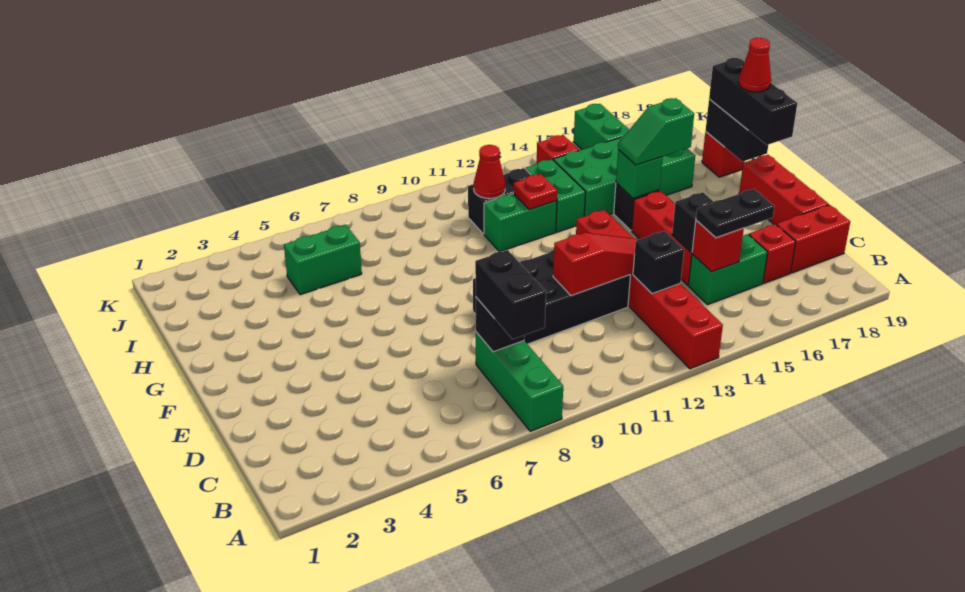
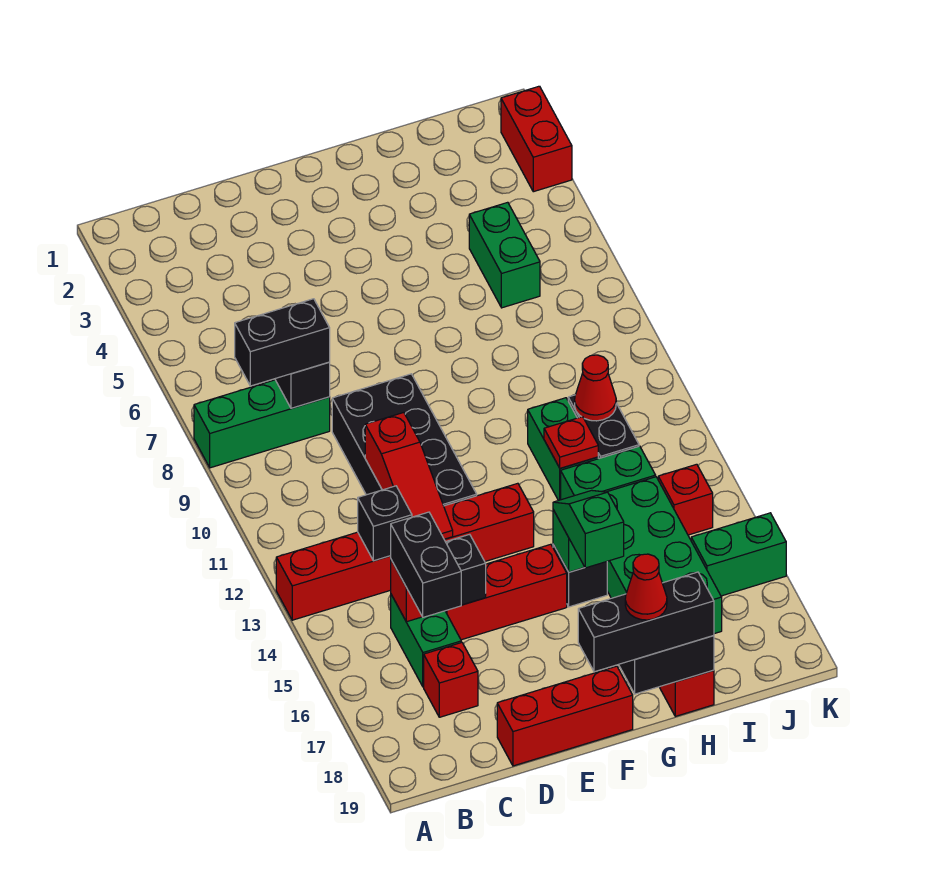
black 1x2 plate [696,189,775,238] -> black 1x2 brick [391,512,461,617]
red 1x2 brick [777,205,850,273] -> red 1x2 brick moved to [501,86,572,192]

